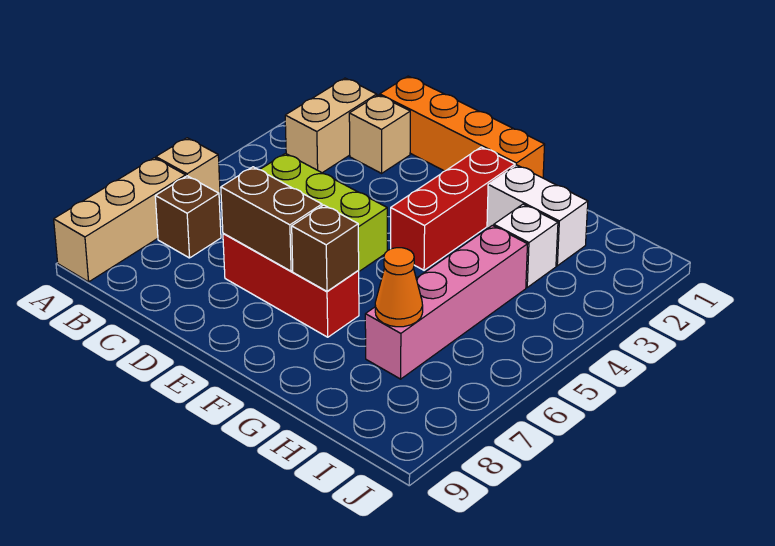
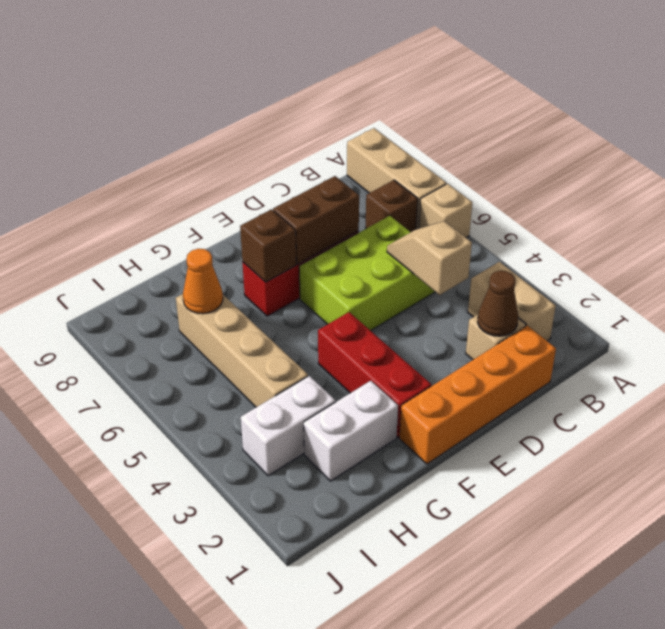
none -> brown 1x1 cone [478,271,518,336]
none -> tan 1x2 slope [387,221,472,295]
white 1x1 brick [494,204,558,287] -> white 1x2 brick [241,376,336,476]
pink 1x4 brick [365,225,527,379] -> tan 1x4 brick [176,294,308,407]

